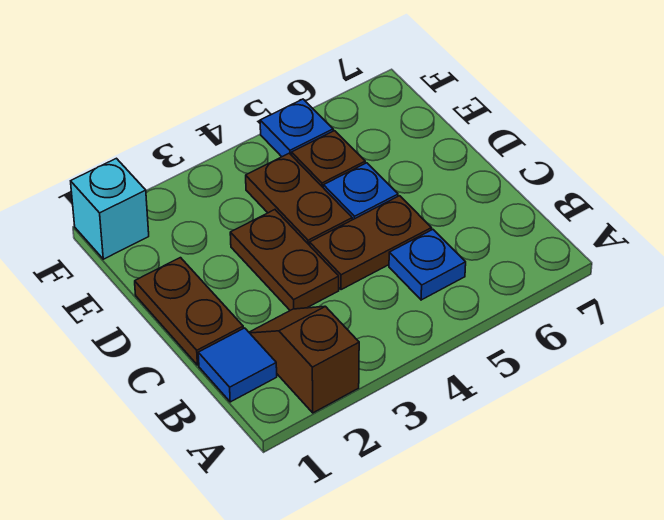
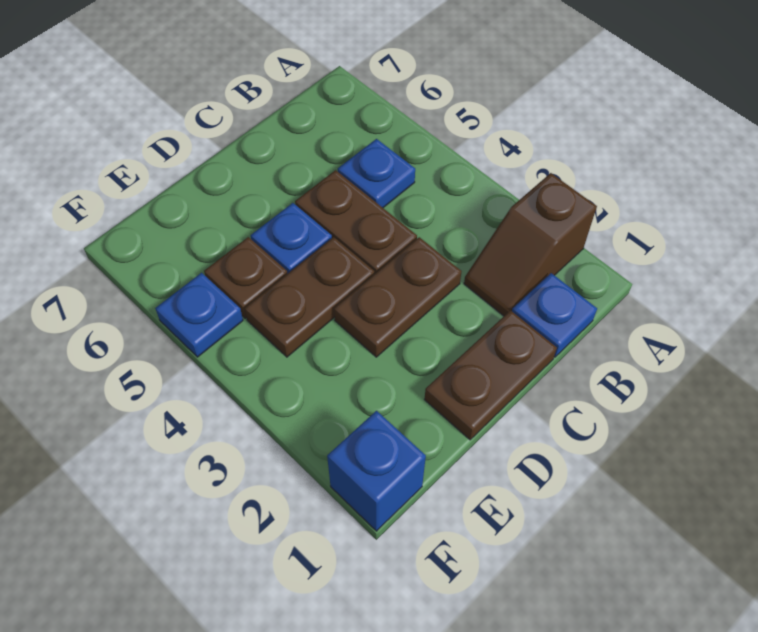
blue 1x1 tile [198,328,277,402] -> blue 1x1 plate [512,273,597,357]
cyan 1x1 brick [71,158,149,259] -> blue 1x1 brick [327,411,426,531]

